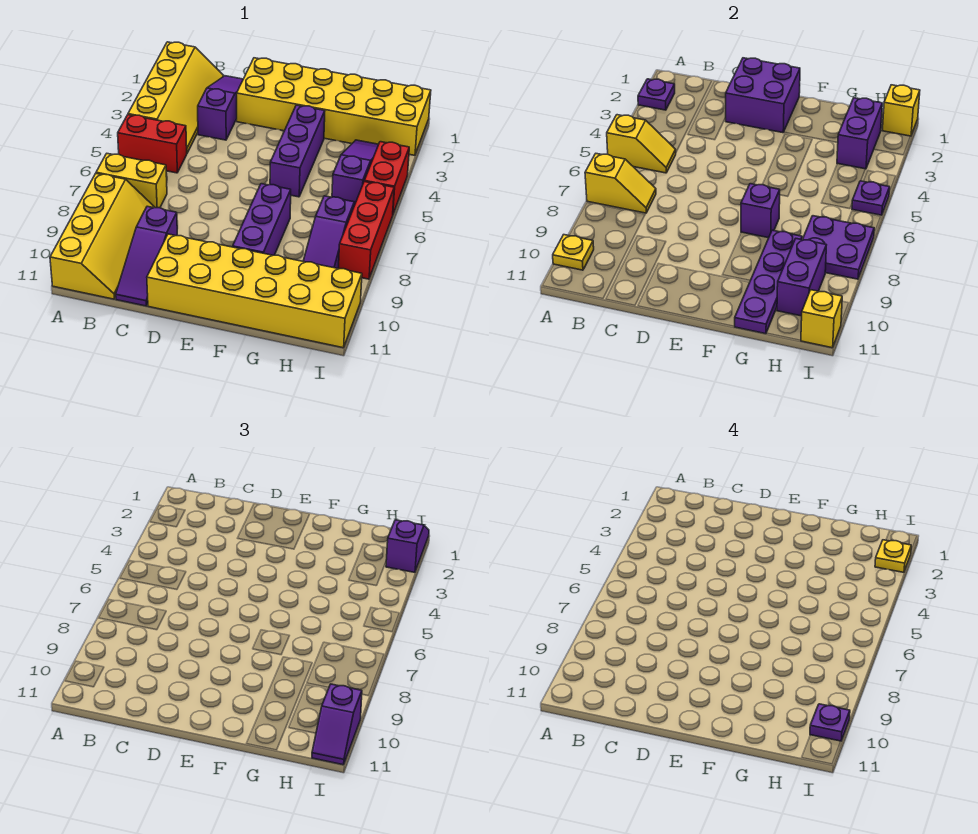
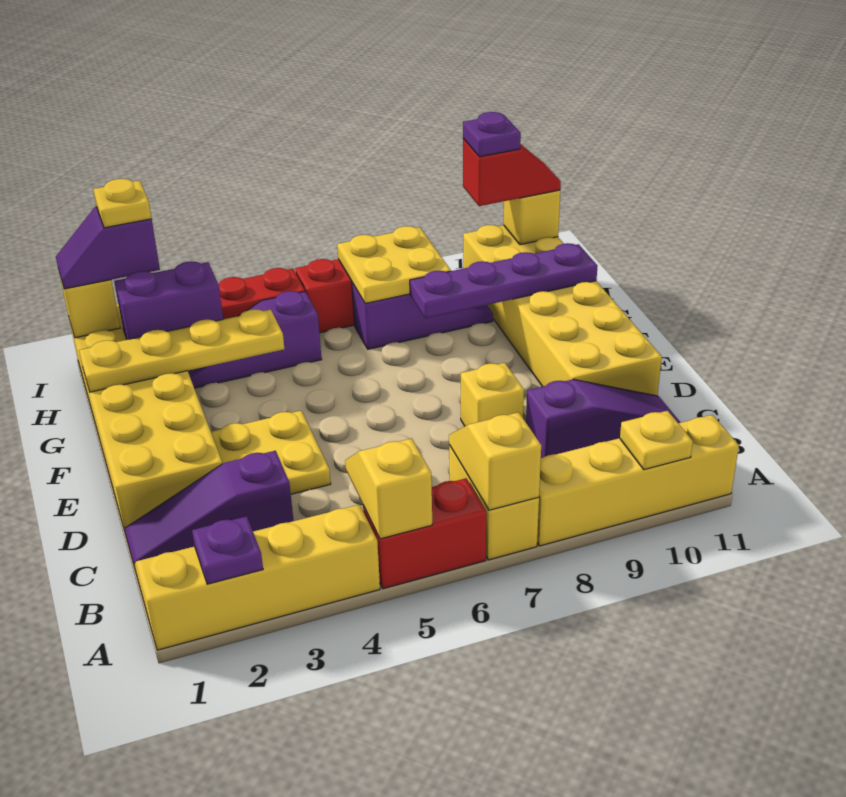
red 1x2 brick [118,115,187,173] -> red 1x2 brick turned to [363,478,486,589]
purple 2x2 brick [726,58,800,133] -> none
none -> yellow 2x2 plate [211,411,331,494]
none -> yellow 1x1 brick [461,363,524,426]
purple 1x3 brick [270,105,325,197] -> none
purple 1x3 brick [233,184,291,255] -> none
purple 1x1 brick [741,184,780,238] -> none
none -> yellow 1x4 plate [79,309,284,392]
purple 2x2 plate [803,216,874,279] -> yellow 2x2 plate [337,226,451,304]
purple 1x2 brick [777,239,826,316] -> none
purple 1x1 plate [852,181,890,215] -> none
purple 1x2 slope [312,684,362,765] -> red 1x2 slope [463,139,561,206]

